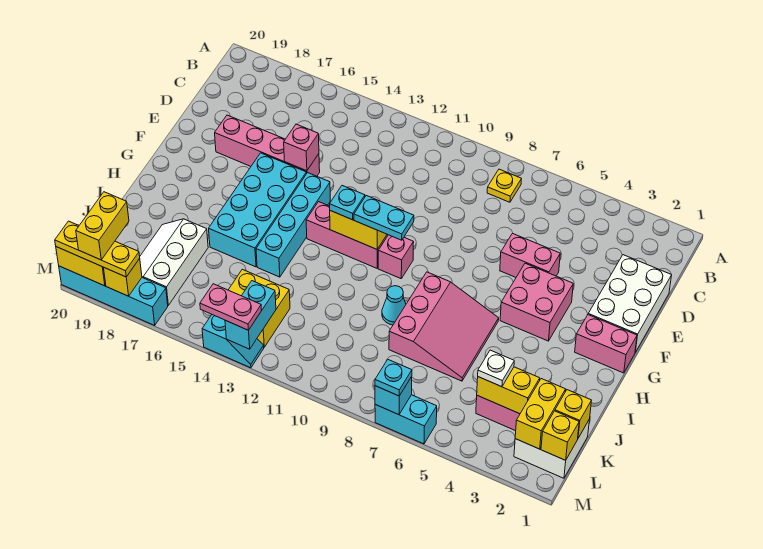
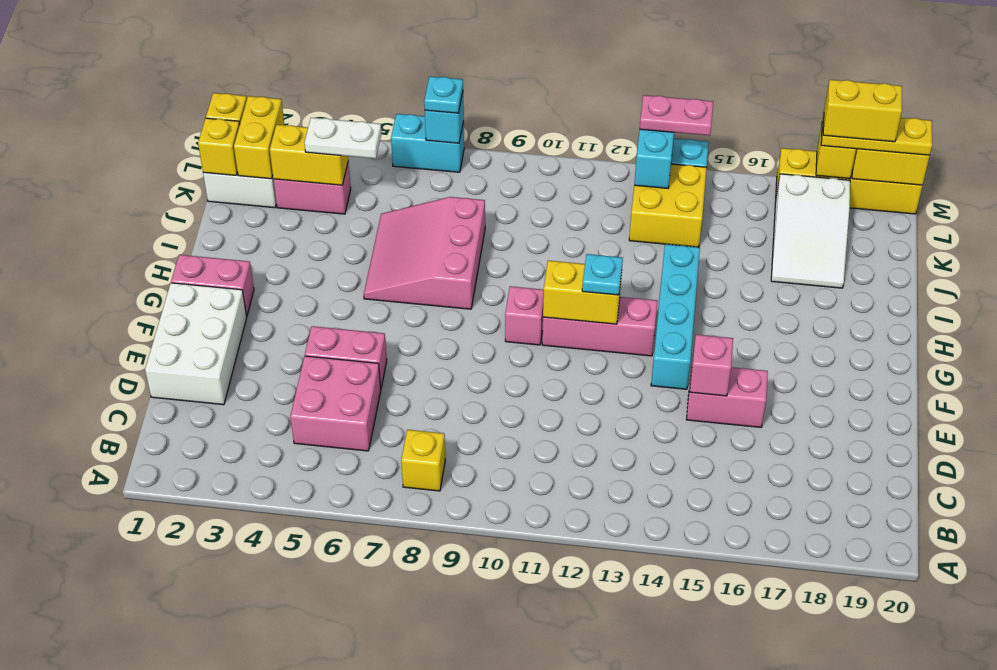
yellow 1x1 plate [487,169,521,202] -> yellow 1x1 brick [401,430,445,491]
pink 1x4 brick [215,115,320,176] -> pink 1x2 brick [686,367,768,427]
pink 2x2 brick [500,263,573,341] -> pink 2x2 brick moved to [290,356,381,451]
cyan 2x4 brick [209,153,306,267] -> none
cyan 1x2 plate [354,196,414,240] -> none
cyan 1x1 cone [382,286,406,325] -> none
white 2x3 slope [140,219,208,305] -> white 2x3 slope turned to [771,174,850,288]
white 1x1 plate [478,350,514,387] -> white 1x2 plate [305,118,382,159]
yellow 1x2 brick [76,192,129,260] -> yellow 1x2 brick turned to [823,80,902,142]
cyan 1x4 brick [59,266,168,325] -> yellow 1x4 brick [776,148,923,214]

